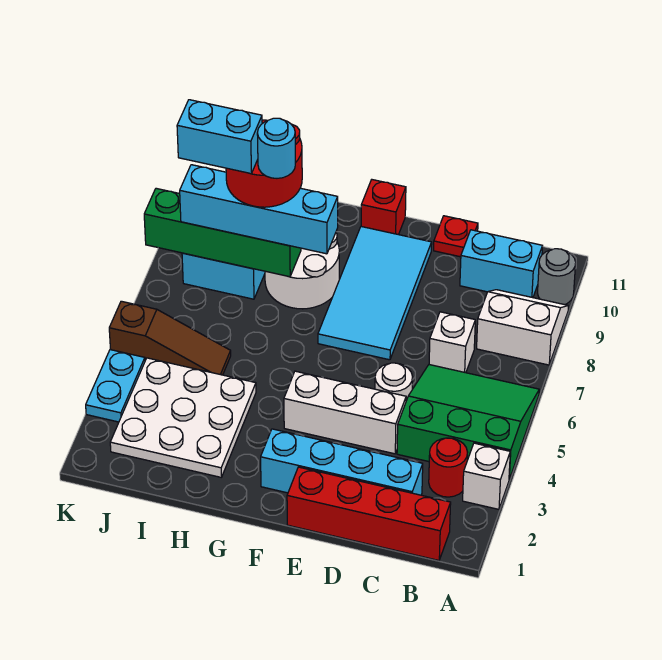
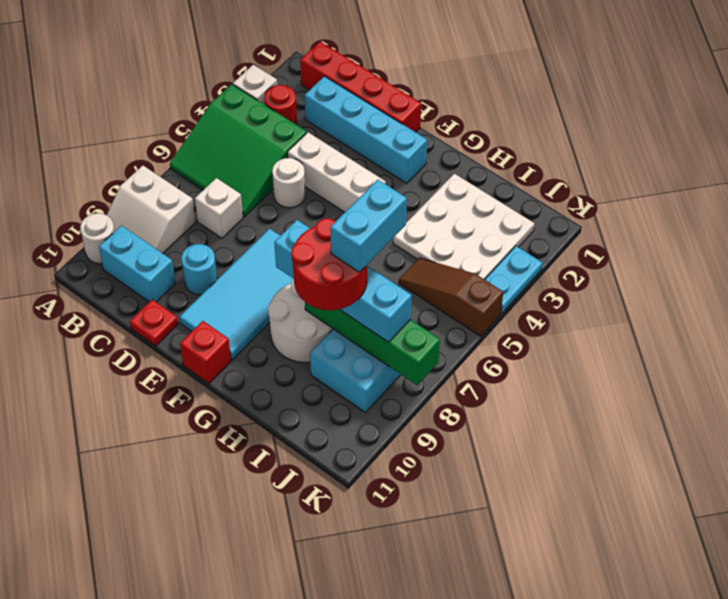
grey 1x1 round brick [538,249,576,305] -> white 1x1 round brick [80,213,115,264]
cyan 1x1 round brick [257,118,295,178] -> cyan 1x1 round brick moved to [181,244,217,295]
cyan 1x2 brick [177,100,262,174] -> cyan 1x2 brick turned to [330,180,407,272]

